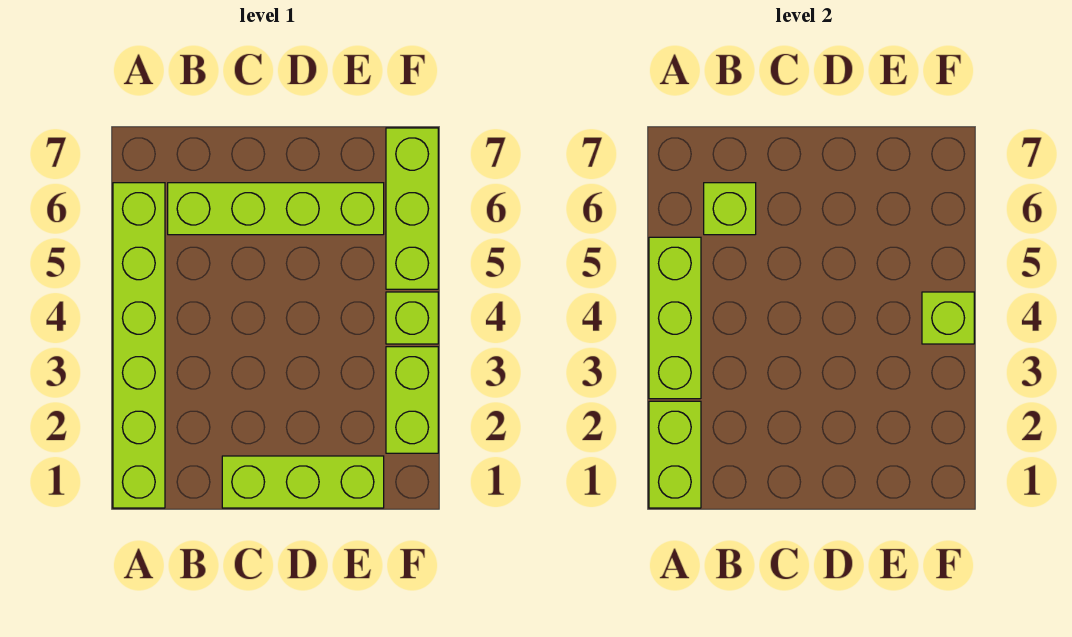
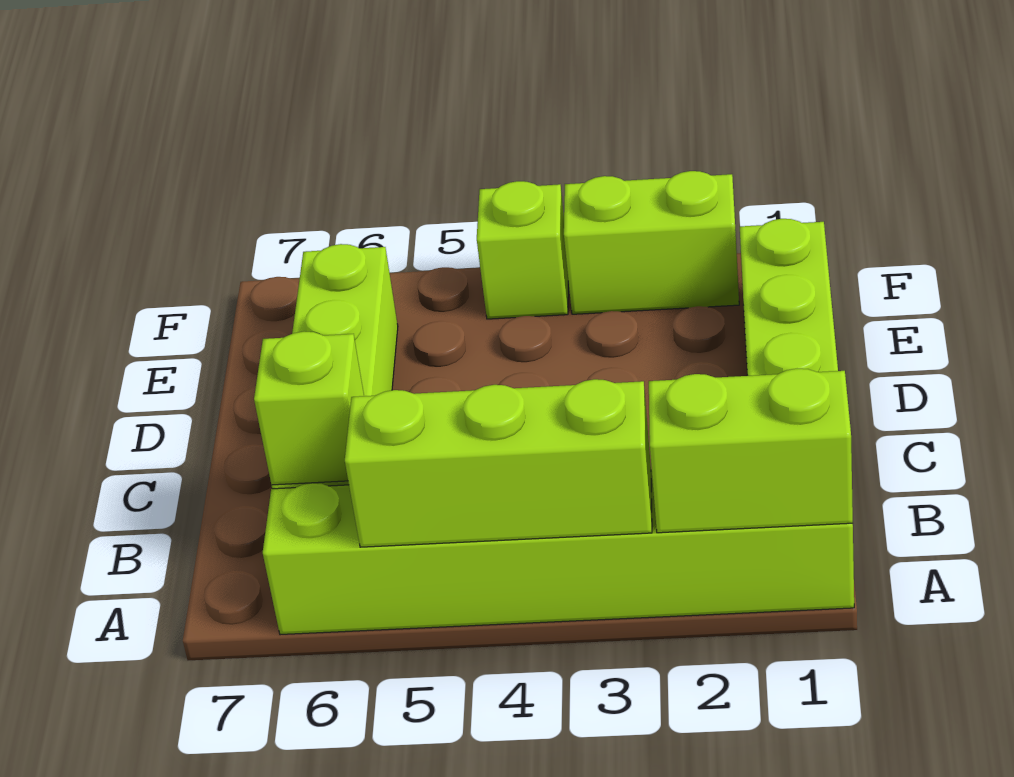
lime 1x1 brick [922,292,974,344] -> none
lime 1x3 brick [386,128,438,289] -> none

